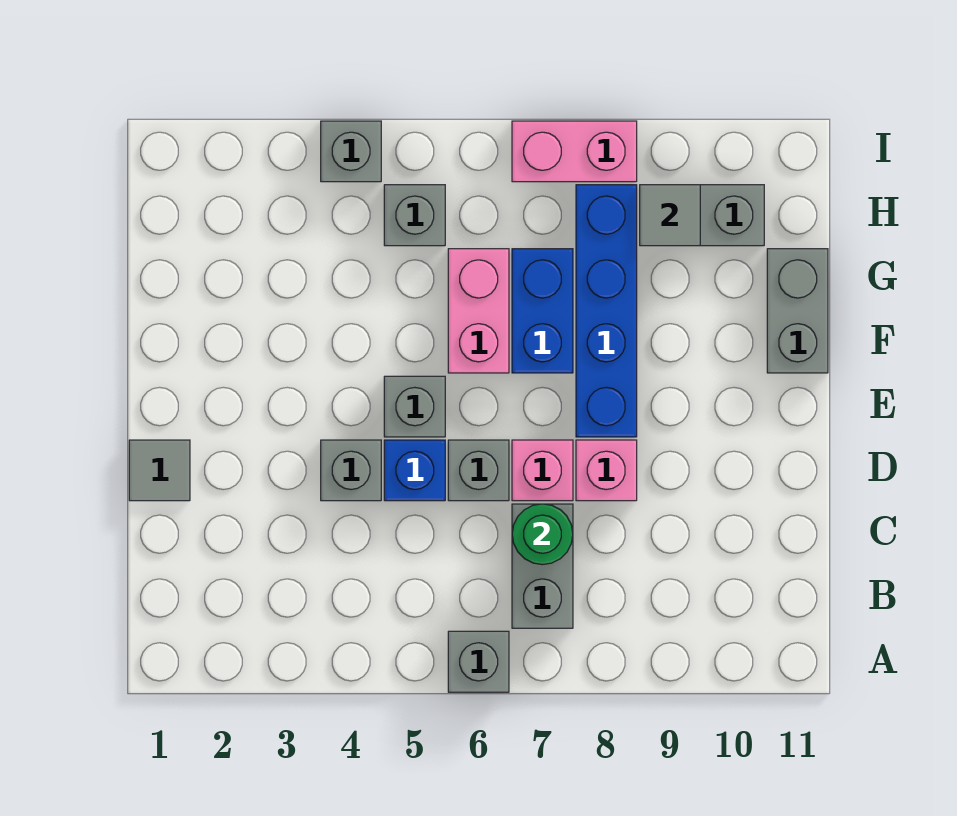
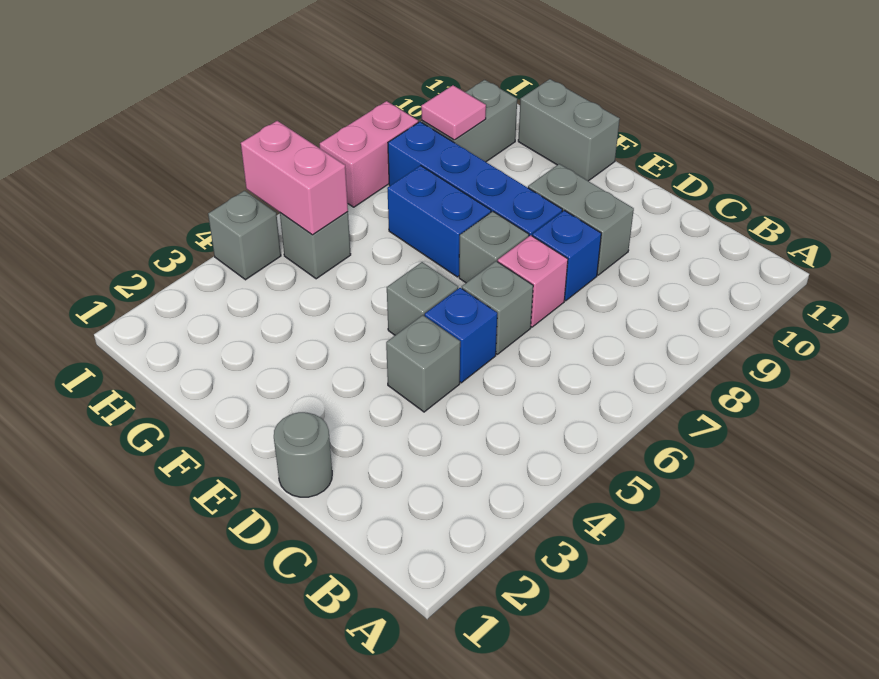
grey 1x1 brick [448,631,509,692] -> grey 1x1 brick moved to [459,211,529,283]
grey 1x2 brick [512,504,573,628] -> grey 1x2 brick moved to [528,164,634,275]
green 1x1 round brick [512,504,573,565] -> none
grey 1x1 tile [129,440,190,501] -> grey 1x1 round brick [274,412,332,497]
pink 1x1 brick [576,440,637,501] -> blue 1x1 brick [532,210,601,301]
pink 1x2 brick [448,249,509,373] -> pink 1x2 brick moved to [241,121,348,235]
grey 1x1 tile [640,185,700,246] -> pink 1x1 tile [421,85,486,140]

